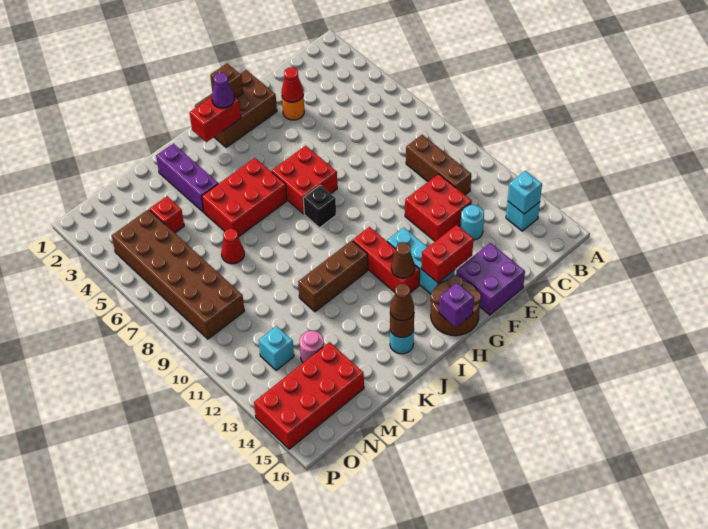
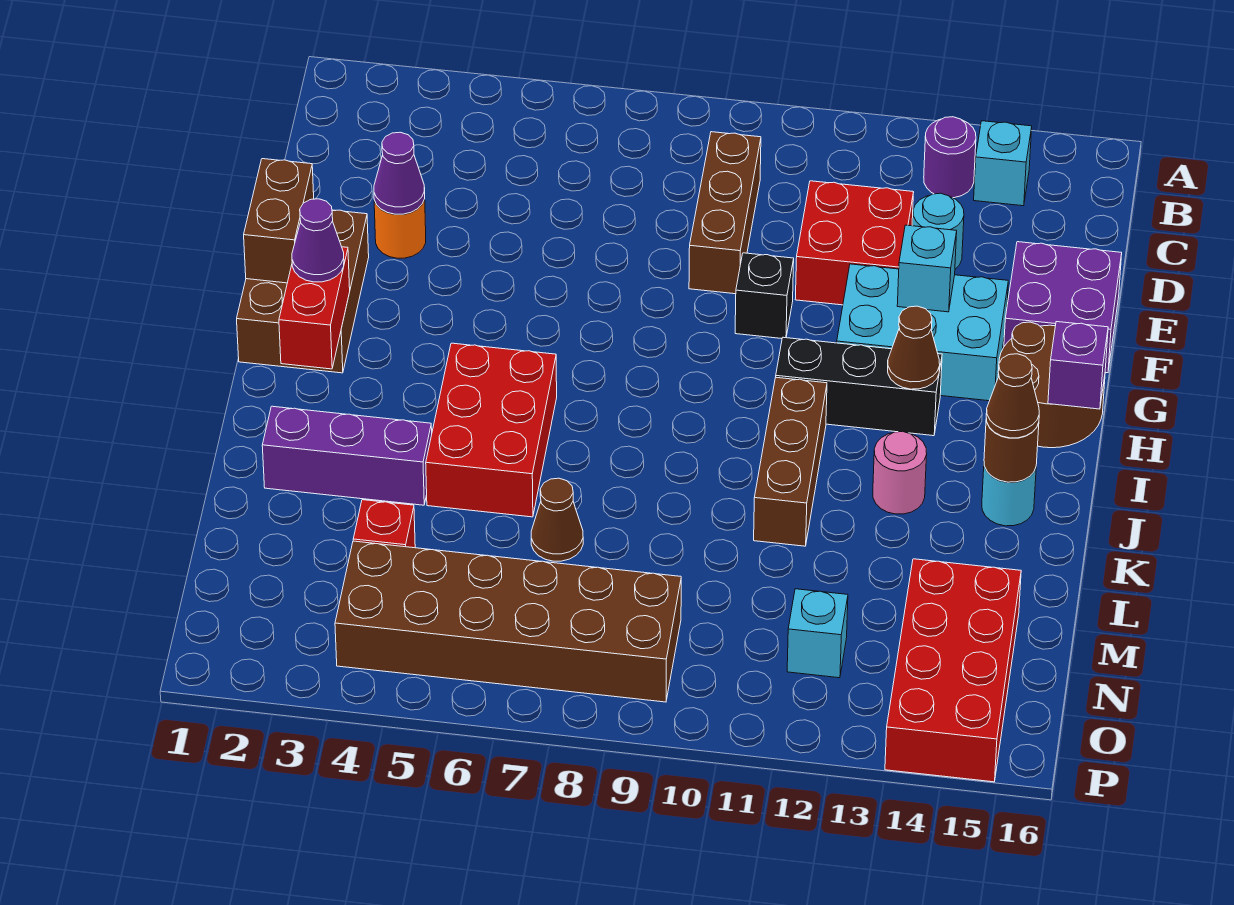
none -> purple 1x1 round brick [924,117,976,198]
cyan 1x1 brick [508,171,542,214] -> cyan 1x1 brick moved to [897,225,957,312]
brown 1x3 brick [406,135,471,195] -> brown 1x3 brick turned to [689,132,761,294]
red 1x1 cone [282,67,303,102] -> purple 1x1 cone [374,132,425,214]
red 1x2 brick [421,225,473,283] -> none
brown 1x1 brick [210,63,243,98] -> brown 1x2 brick [244,159,314,283]
red 2x2 brick [271,146,337,214] -> none
cyan 1x3 brick [387,228,455,294] -> cyan 2x3 brick [837,264,1008,401]
black 1x1 brick [303,185,336,228] -> black 1x1 brick moved to [735,253,794,339]
red 1x3 brick [353,227,420,293] -> black 1x3 brick [776,337,942,436]
red 1x1 cone [221,229,244,264] -> brown 1x1 cone [531,478,583,561]
pink 1x1 round brick [300,331,324,363] -> pink 1x1 round brick moved to [873,431,927,514]

